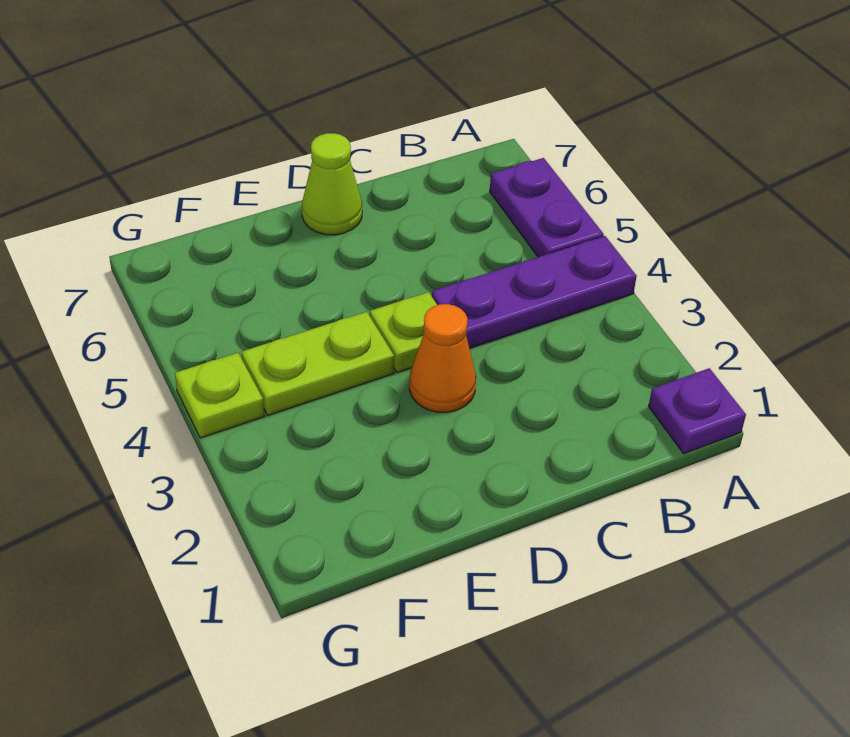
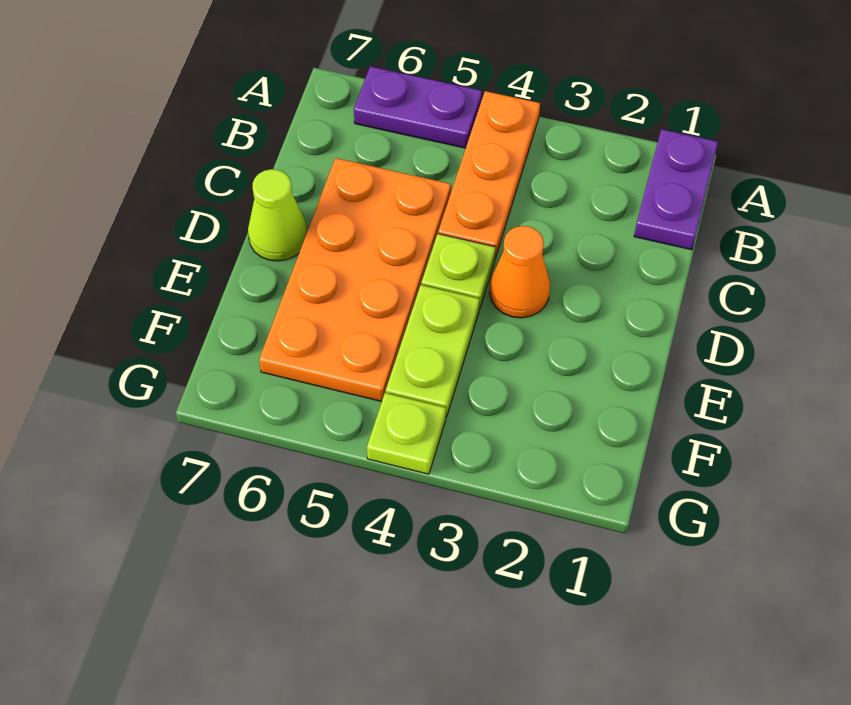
purple 1x1 plate [649,368,746,454] -> purple 1x2 plate [634,129,718,250]
purple 1x3 plate [432,236,637,348] -> orange 1x3 plate [438,91,540,258]
none -> orange 2x4 plate [259,158,451,401]

